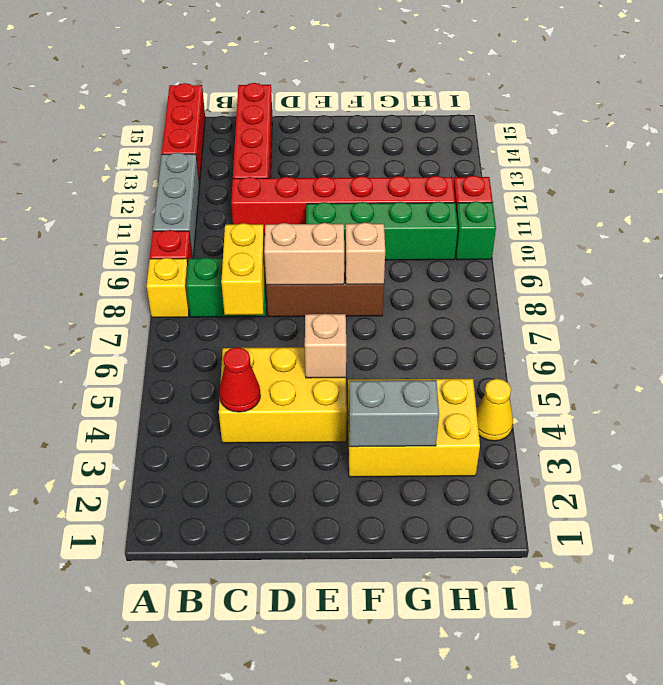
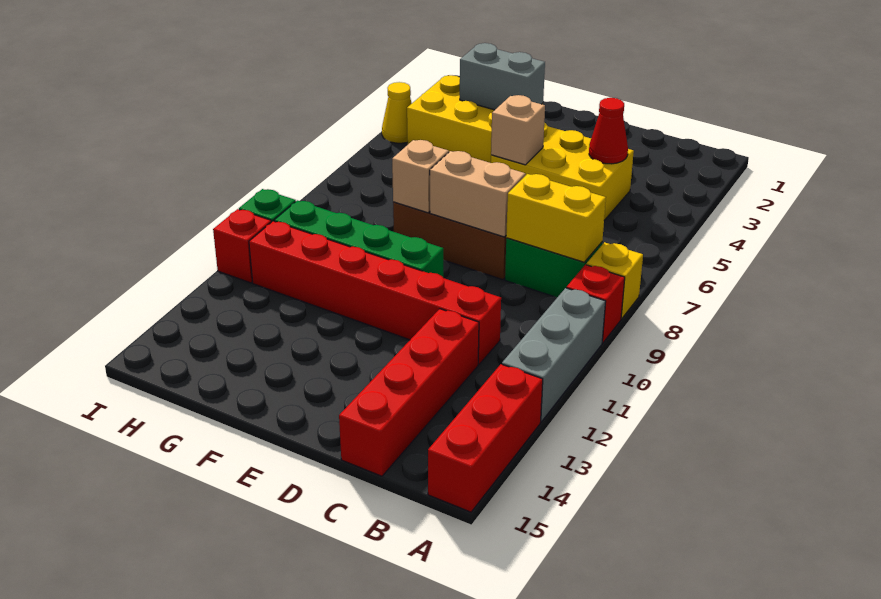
yellow 1x2 brick [221,223,265,315] -> yellow 1x2 brick turned to [506,174,606,262]

